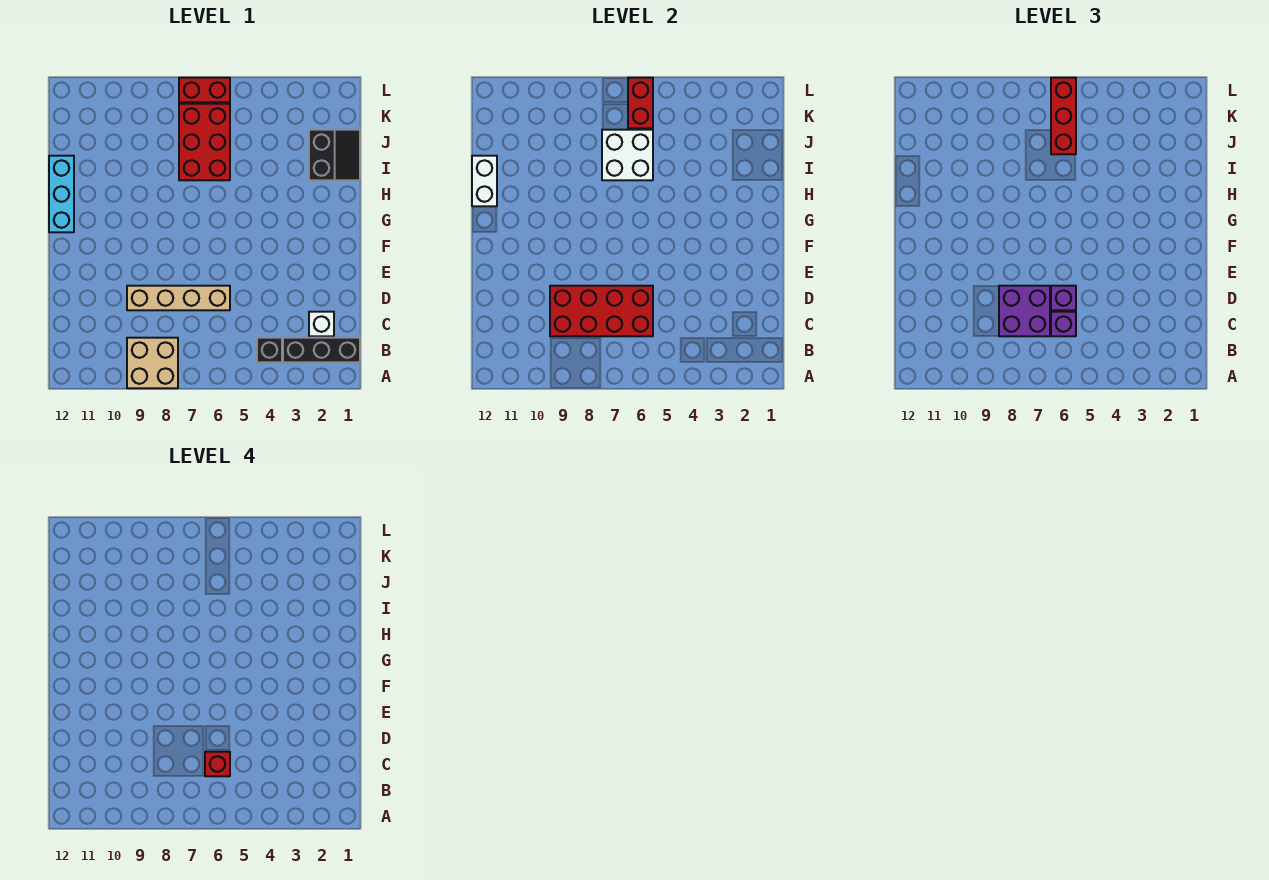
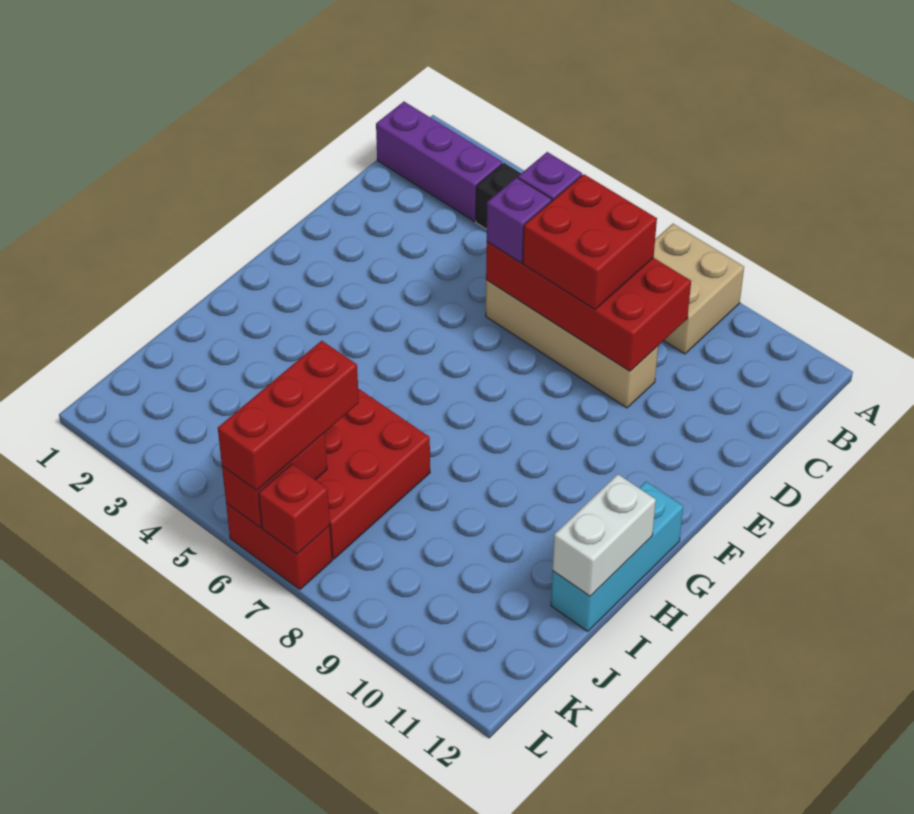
black 1x3 brick [283,338,360,362] -> purple 1x3 brick [376,102,502,221]
white 1x1 brick [309,312,334,336] -> none
red 1x1 brick [205,752,230,776] -> red 1x1 brick moved to [259,464,330,554]
purple 2x2 brick [999,286,1050,336] -> red 2x2 brick [523,174,657,310]
black 2x2 slope [309,130,360,180] -> none
white 2x2 brick [602,130,653,180] -> none

